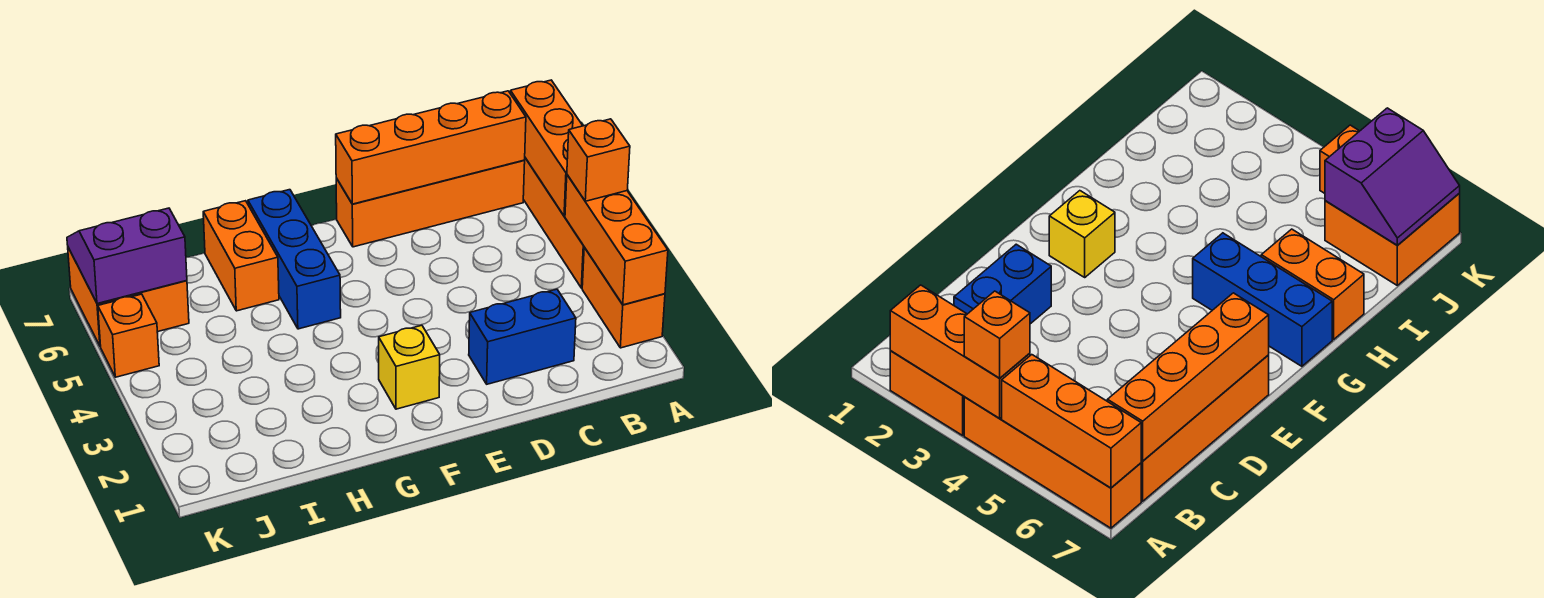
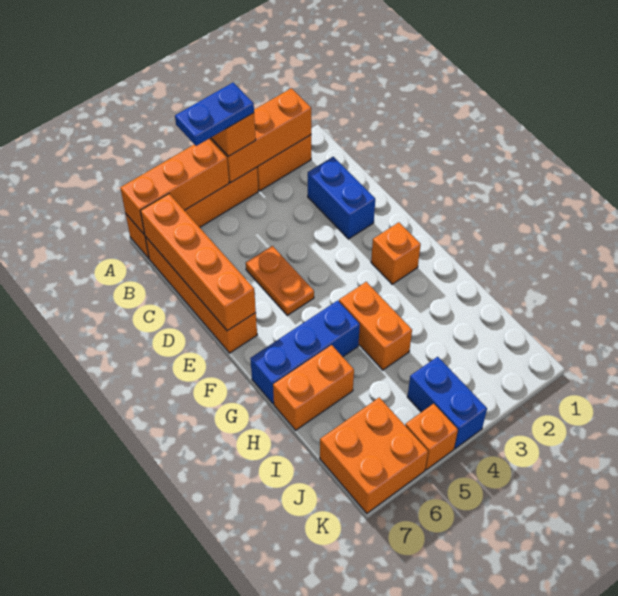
none -> blue 1x2 plate [175,83,254,146]
none -> orange 1x2 plate [246,246,314,315]
yellow 1x1 brick [379,325,440,409] -> orange 1x1 brick [371,222,421,284]
none -> orange 1x2 brick [339,282,412,370]
none -> blue 1x2 brick [407,357,487,449]
purple 2x2 slope [67,208,187,304] -> none

